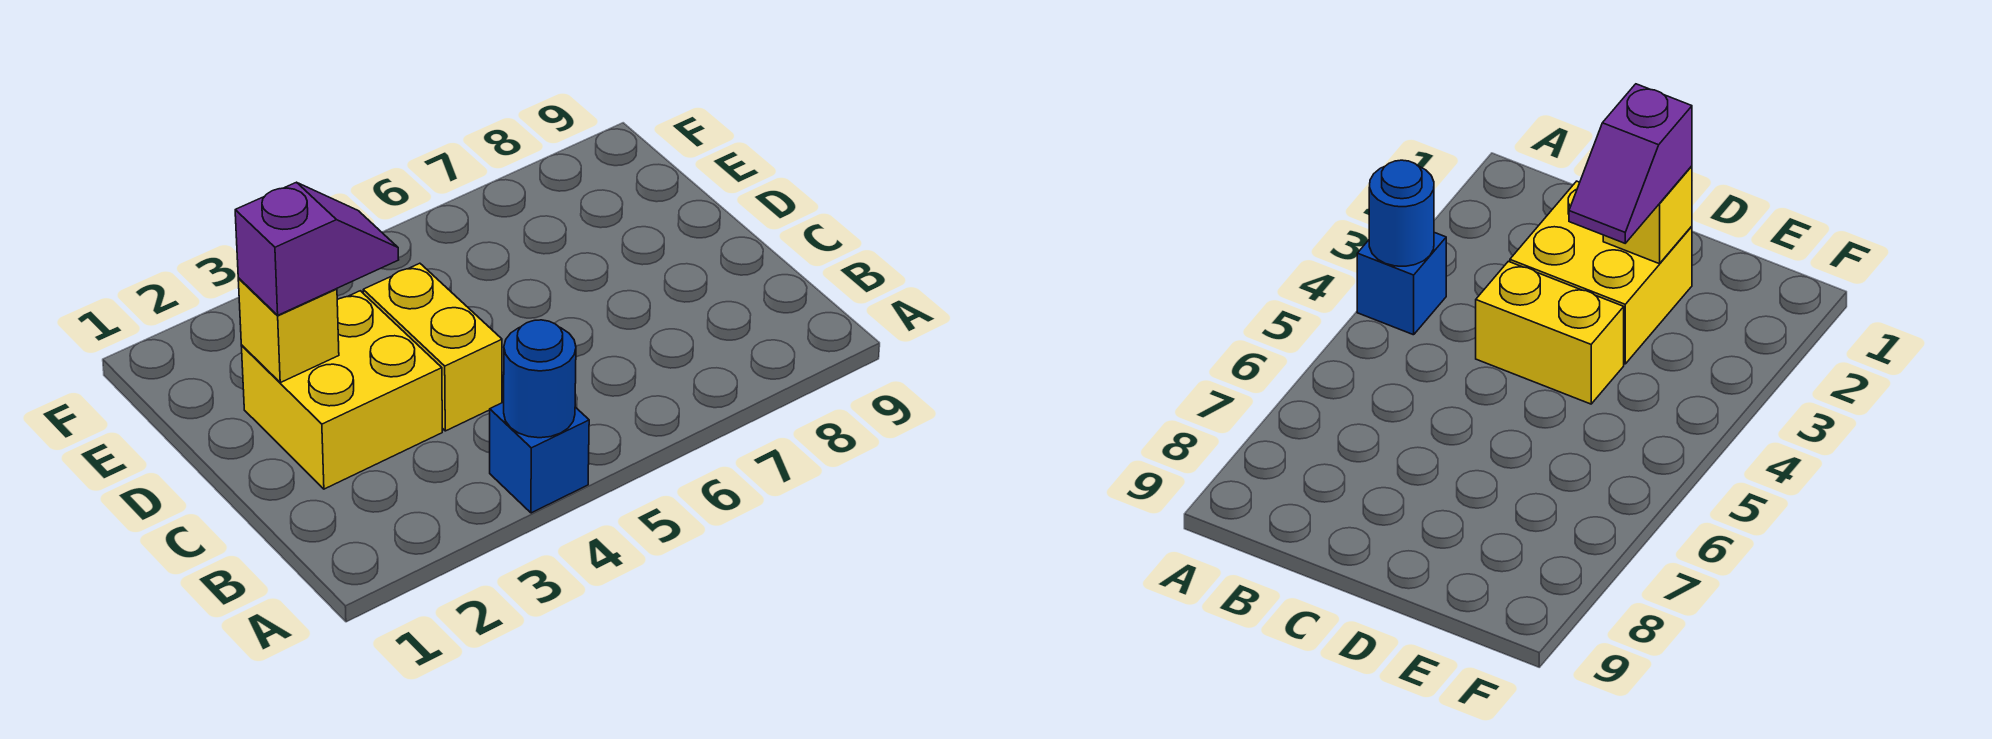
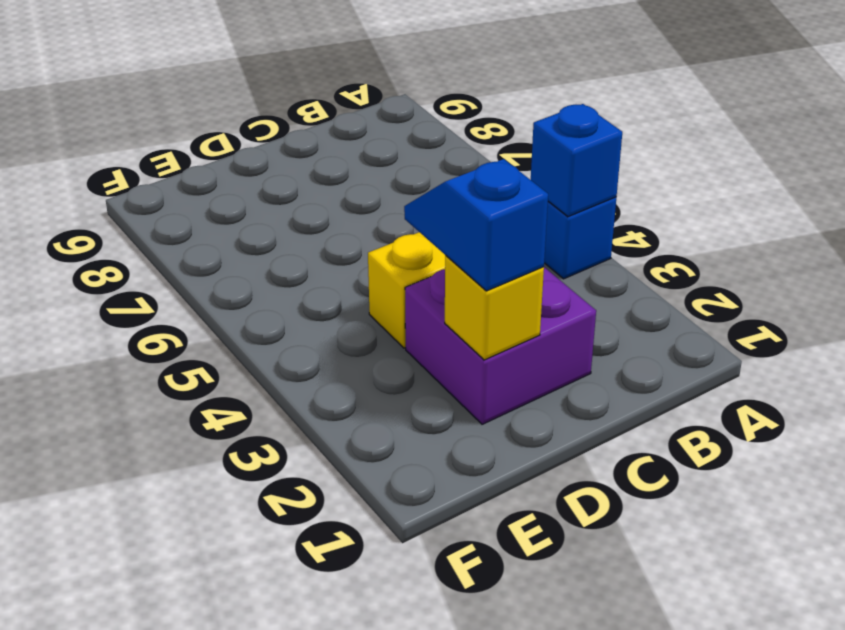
blue 1x1 round brick [504,320,576,438] -> blue 1x1 brick [531,104,622,217]
yellow 2x2 brick [242,291,442,489] -> purple 2x2 brick [405,267,596,424]
purple 1x2 slope [235,182,399,315] -> blue 1x2 slope [404,159,548,291]

